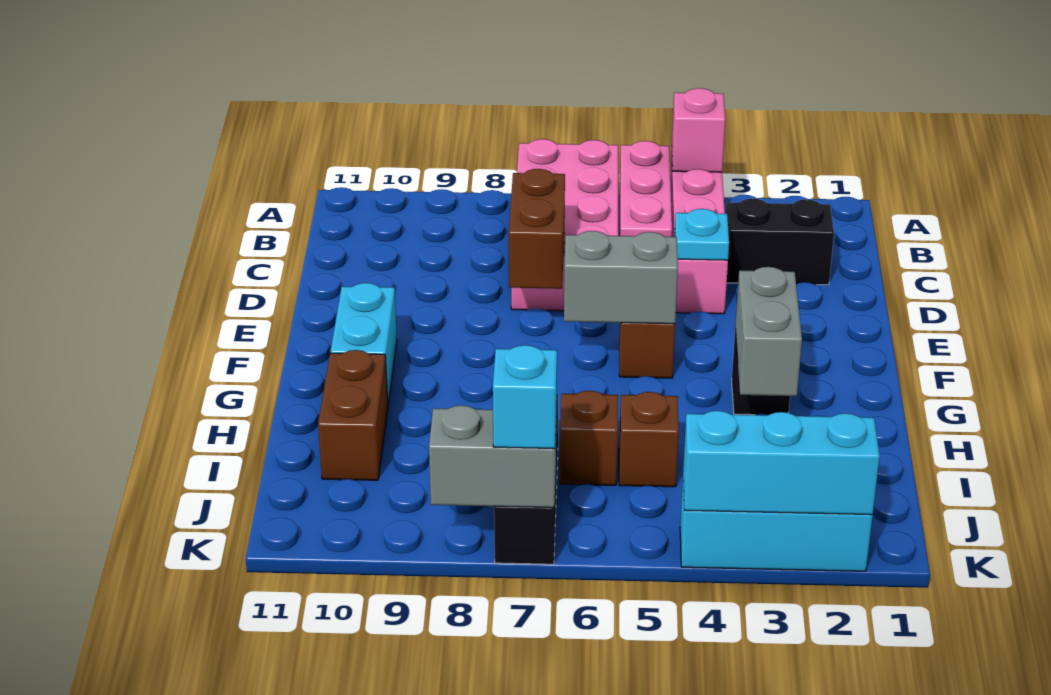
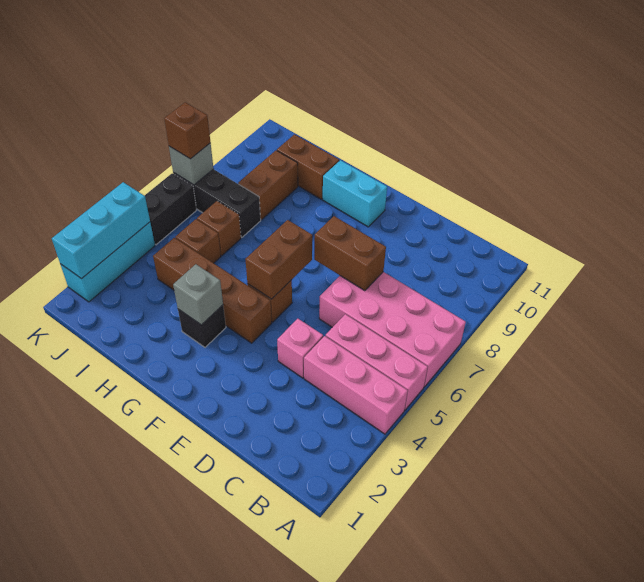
pink 1x1 brick [672,88,725,172] -> none
black 1x2 brick [726,199,834,285] -> black 1x2 brick moved to [145,173,196,245]
cyan 1x1 plate [675,209,729,260] -> none
none -> brown 1x4 brick [153,238,272,343]
grey 1x2 brick [564,231,678,324] -> brown 1x2 brick [245,220,312,299]
grey 1x2 brick [735,267,802,396] -> grey 1x1 brick [173,264,223,325]
none -> brown 1x2 brick [238,150,298,220]
grey 1x2 brick [429,405,556,508] -> grey 1x1 brick [169,143,213,185]
cyan 1x1 brick [493,345,557,449] -> brown 1x1 brick [164,102,210,159]

